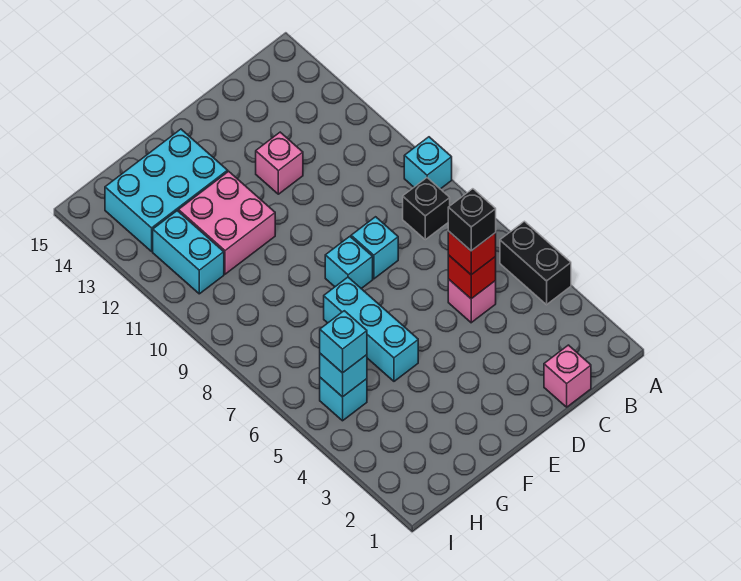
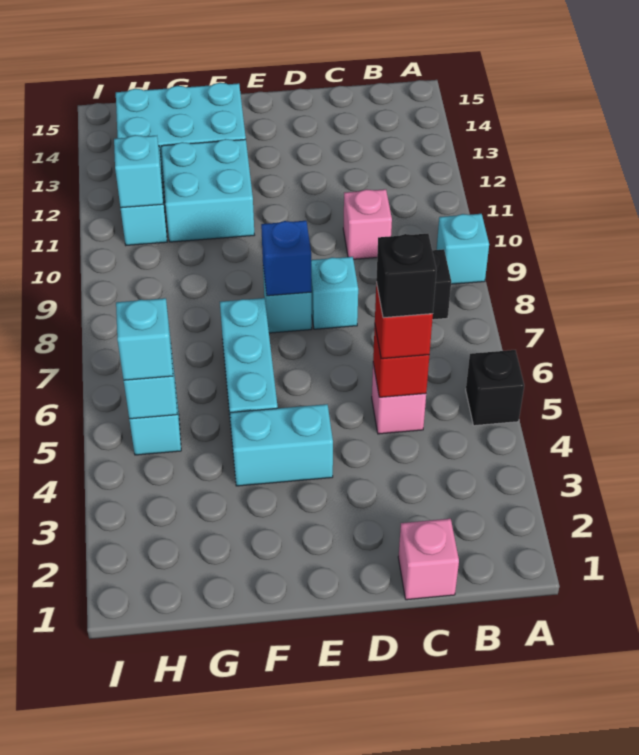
black 1x2 brick [500,221,571,305] -> black 1x1 brick [466,350,524,426]
pink 1x1 brick [256,132,303,194] -> pink 1x1 brick moved to [343,189,392,259]
none -> cyan 1x2 brick [230,404,333,486]
none -> blue 1x1 brick [261,221,312,296]
pink 2x2 brick [178,171,275,274] -> cyan 2x2 brick [162,139,254,242]
none -> cyan 1x1 brick [114,135,163,208]

